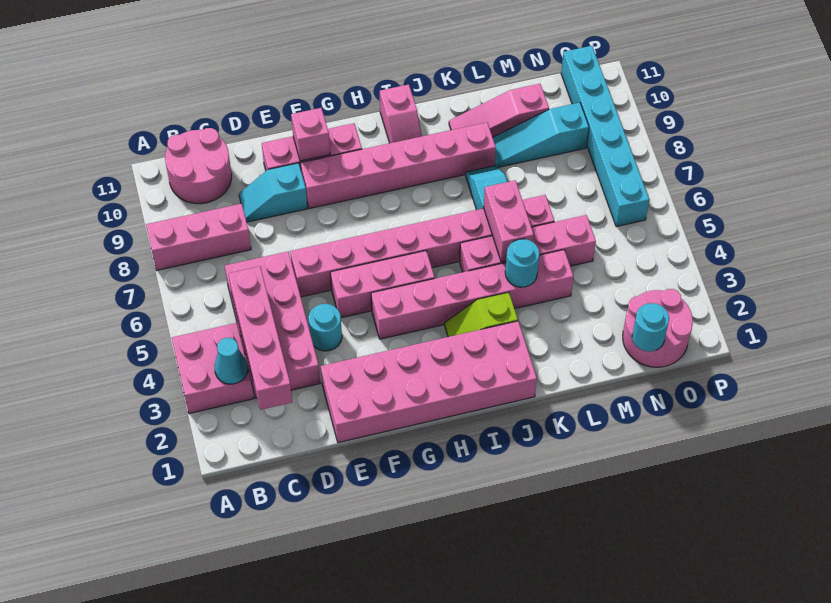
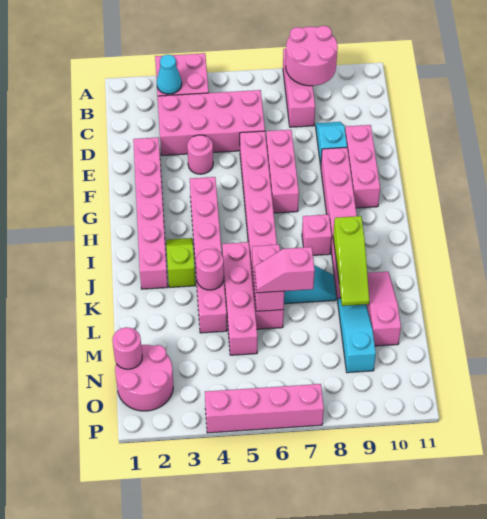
pink 2x2 round brick [165,128,232,204] -> pink 2x2 round brick moved to [286,26,338,86]
pink 1x4 brick [228,266,292,410] -> pink 1x4 brick moved to [205,384,324,433]
pink 2x6 brick [321,321,537,443] -> pink 1x6 brick [133,137,168,289]
cyan 1x1 round brick [308,304,342,351] -> pink 1x1 round brick [187,135,213,174]
pink 1x3 brick [330,251,435,318] -> pink 1x3 brick moved to [266,130,299,213]
pink 1x1 brick [291,108,330,161] -> pink 1x1 brick moved to [302,214,332,255]
pink 1x2 slope [380,85,422,143] -> pink 1x2 slope moved to [255,247,315,293]
none -> lime 1x3 slope [333,216,369,306]
cyan 1x1 round brick [505,239,539,287] -> pink 1x1 round brick [196,249,224,290]
pink 1x2 brick [484,180,534,262] -> pink 1x2 brick turned to [252,245,284,311]
cyan 1x1 round brick [632,303,669,352] -> pink 1x1 round brick [112,327,142,369]
cyan 1x6 brick [561,46,649,227] -> none

